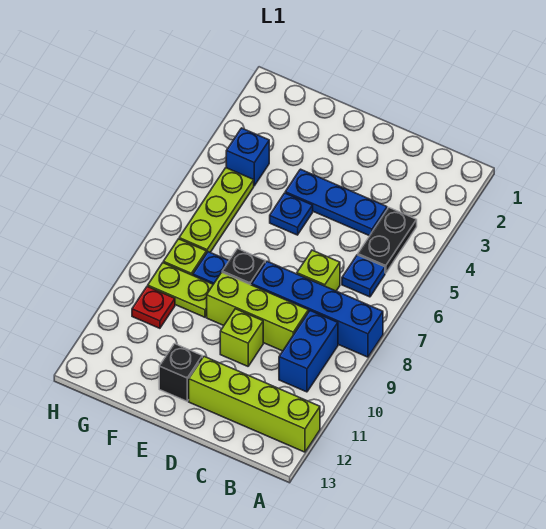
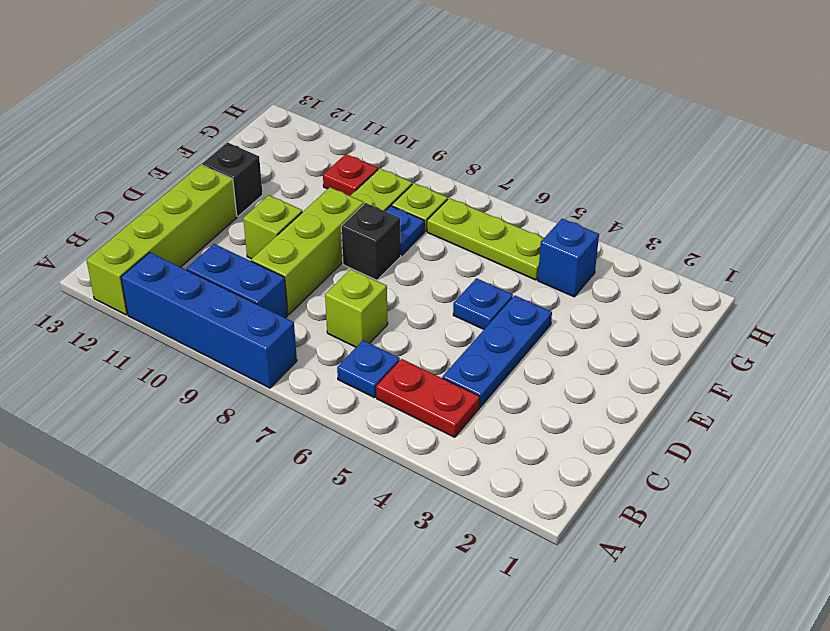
blue 1x4 brick [252,261,383,357] -> blue 1x4 brick turned to [121,252,297,388]
black 1x2 plate [358,208,417,273] -> red 1x2 plate [376,359,480,437]

